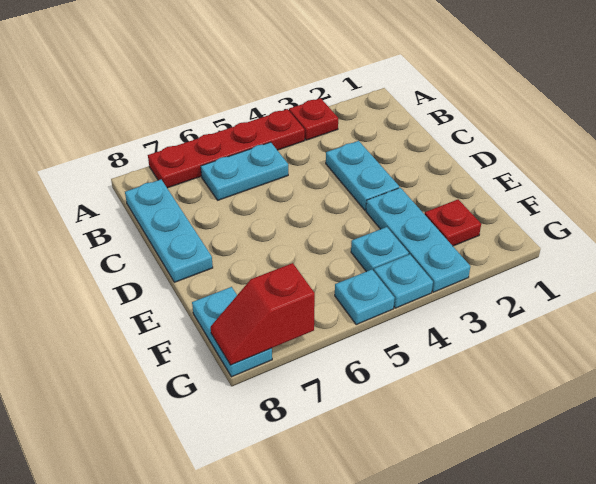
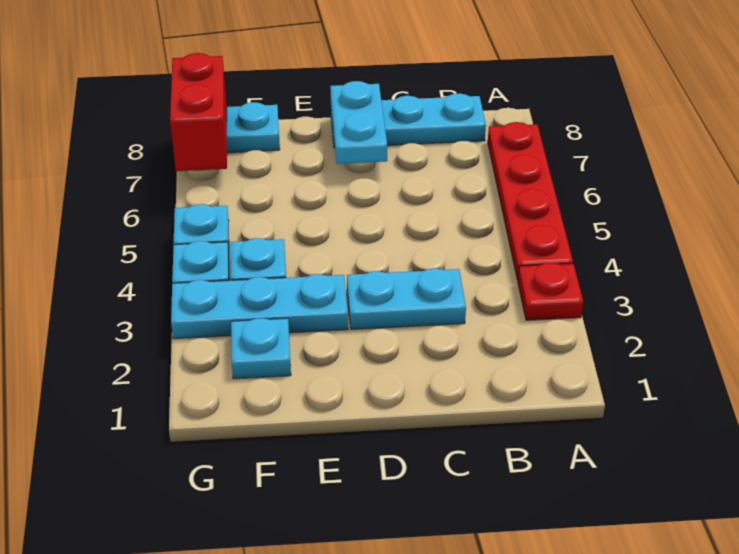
cyan 1x2 plate [201,142,288,200] -> cyan 1x2 plate moved to [330,81,387,164]
red 1x1 plate [425,199,481,246] -> cyan 1x1 plate [231,318,291,379]
red 1x2 slope [211,263,315,365] -> red 1x2 brick [170,53,227,171]

